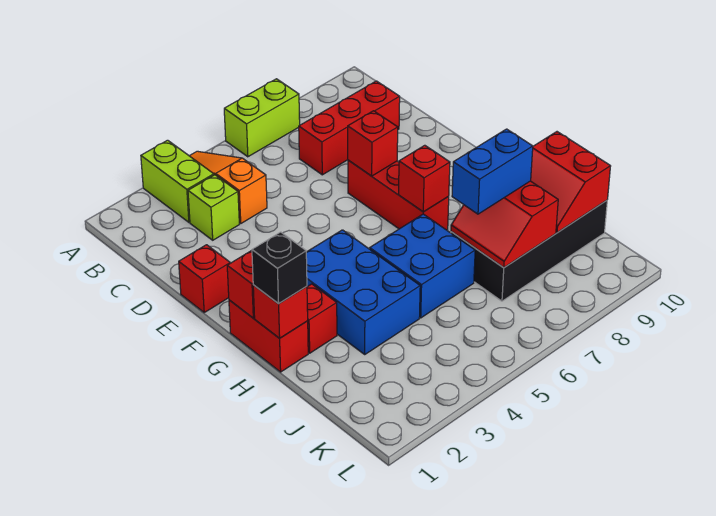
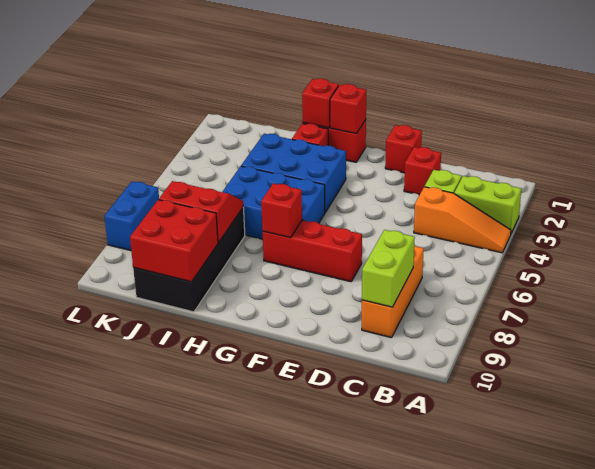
lime 1x2 brick [224,79,300,157] -> lime 1x2 brick moved to [362,230,415,307]
red 1x3 brick [299,81,400,175] -> orange 1x3 brick [362,246,424,338]
red 1x1 brick [348,111,398,176] -> red 1x1 brick moved to [404,147,441,195]
black 1x1 brick [252,232,307,304] -> none
blue 2x2 brick [370,214,475,318] -> blue 2x3 brick [223,166,325,239]
blue 1x2 brick [452,129,533,214] -> blue 1x2 brick moved to [104,181,159,251]
red 2x2 slope [531,132,611,233] -> red 2x2 brick [130,200,218,282]

